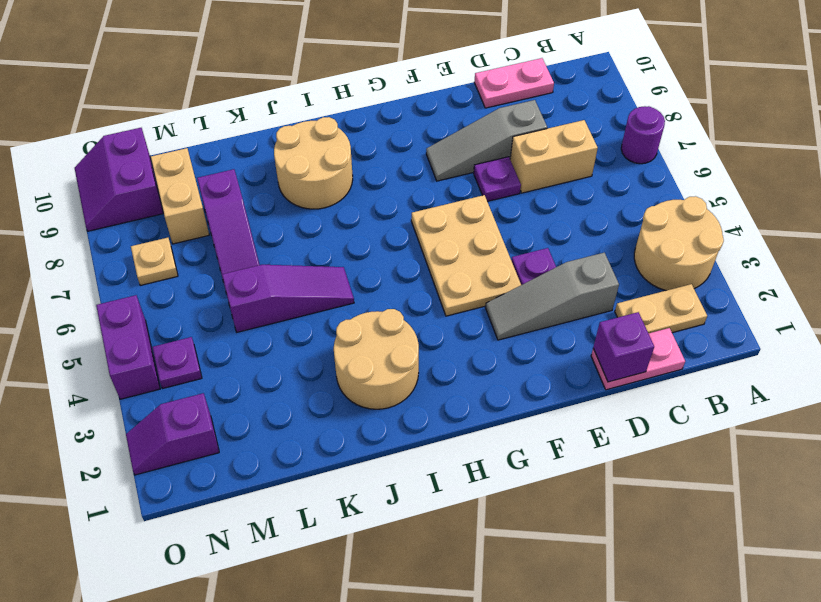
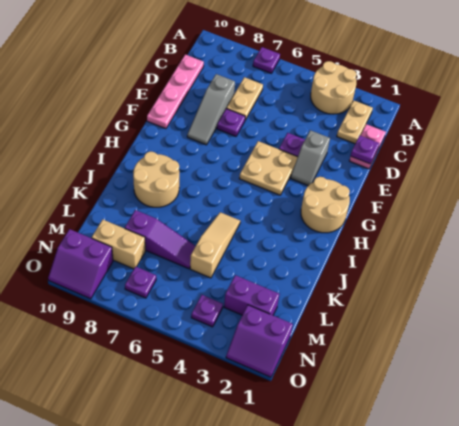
purple 1x1 round brick [621,106,665,164] -> purple 1x1 plate [253,47,280,73]
tan 1x2 brick [510,120,598,193] -> tan 1x2 plate [227,77,263,120]
pink 1x2 plate [474,58,554,108] -> pink 1x4 plate [147,55,204,129]
purple 1x1 brick [593,312,654,382] -> purple 1x1 plate [351,135,379,164]
grey 1x3 slope [485,253,619,340] -> grey 1x2 slope [291,130,330,186]
tan 2x3 plate [411,195,521,316] -> tan 2x2 plate [239,141,298,195]
tan 2x2 round brick [334,309,419,409] -> tan 2x2 round brick moved to [301,177,350,233]
purple 1x3 slope [222,265,354,332] -> tan 1x3 slope [190,212,240,278]
purple 1x2 slope [126,393,219,475] -> purple 2x2 slope [226,305,293,377]
tan 1x1 plate [131,238,178,285] -> purple 1x1 plate [125,267,156,298]
purple 1x2 brick [96,295,160,399] -> purple 1x2 brick moved to [224,275,279,315]

